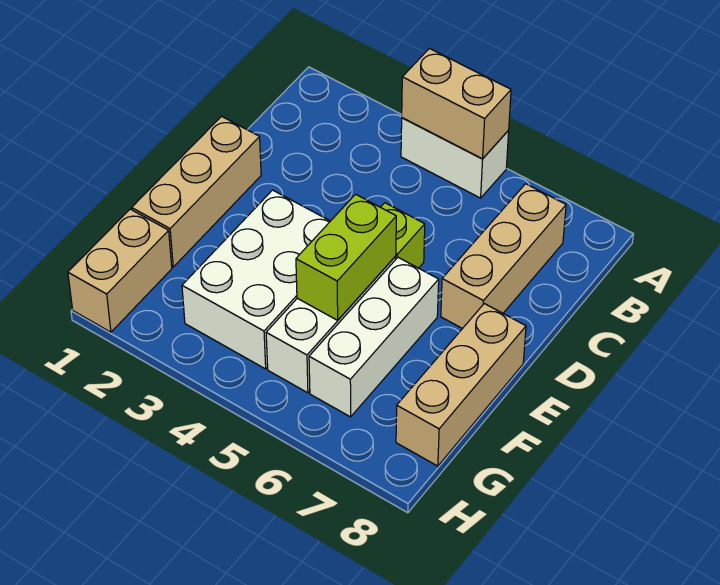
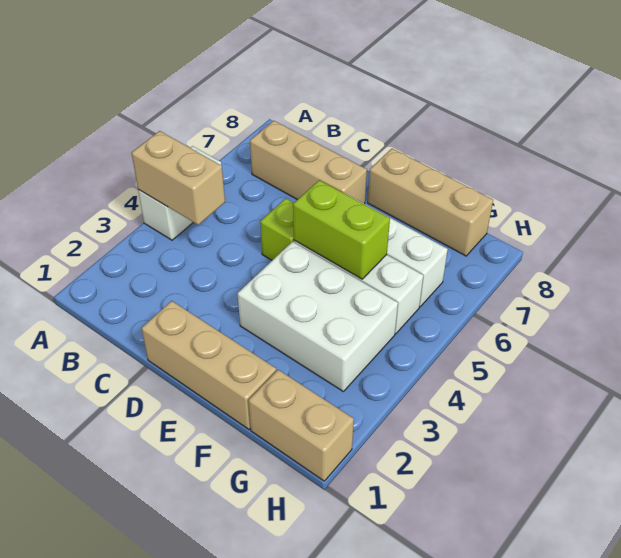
tan 1x2 brick [402,48,511,159] -> tan 1x2 brick turned to [132,131,225,225]

